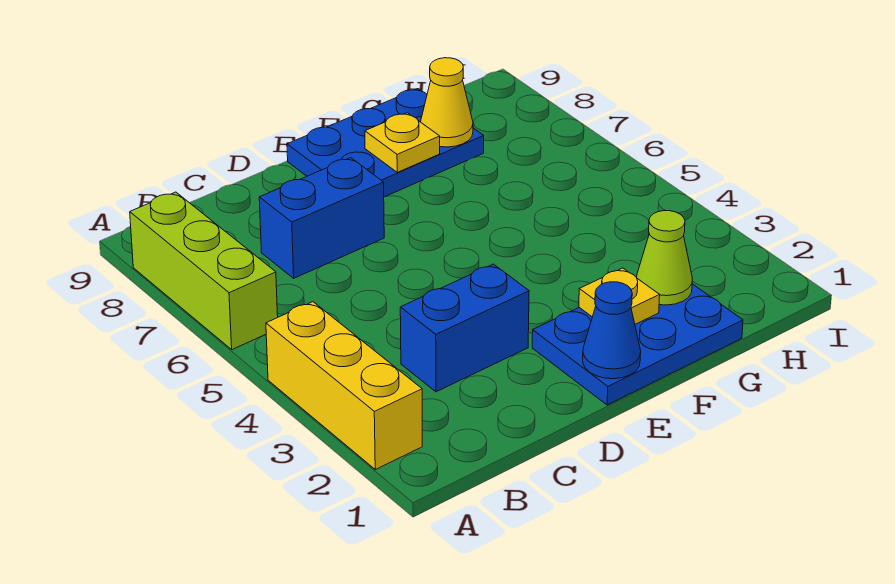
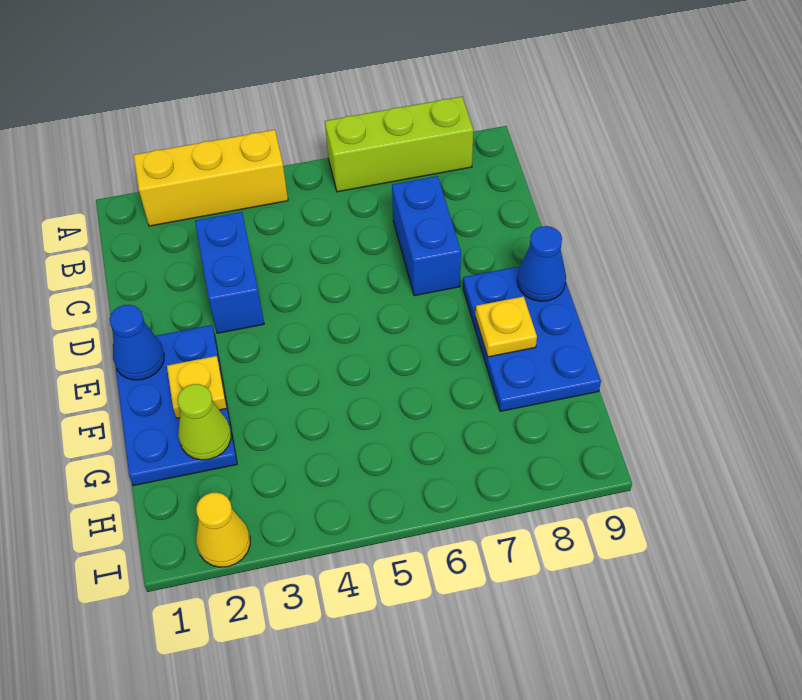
none -> blue 1x1 cone [517,226,566,301]
yellow 1x1 cone [421,58,473,147] -> yellow 1x1 cone moved to [196,493,250,567]

